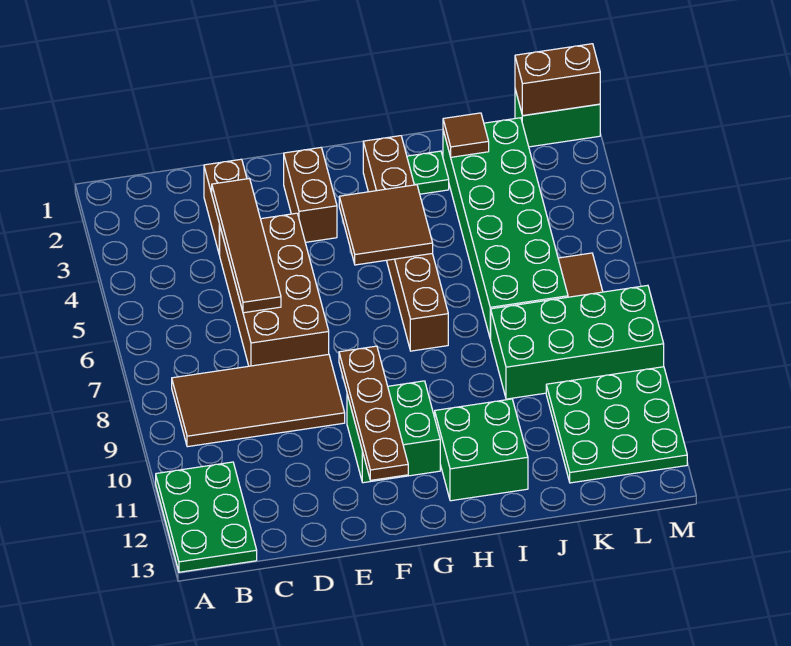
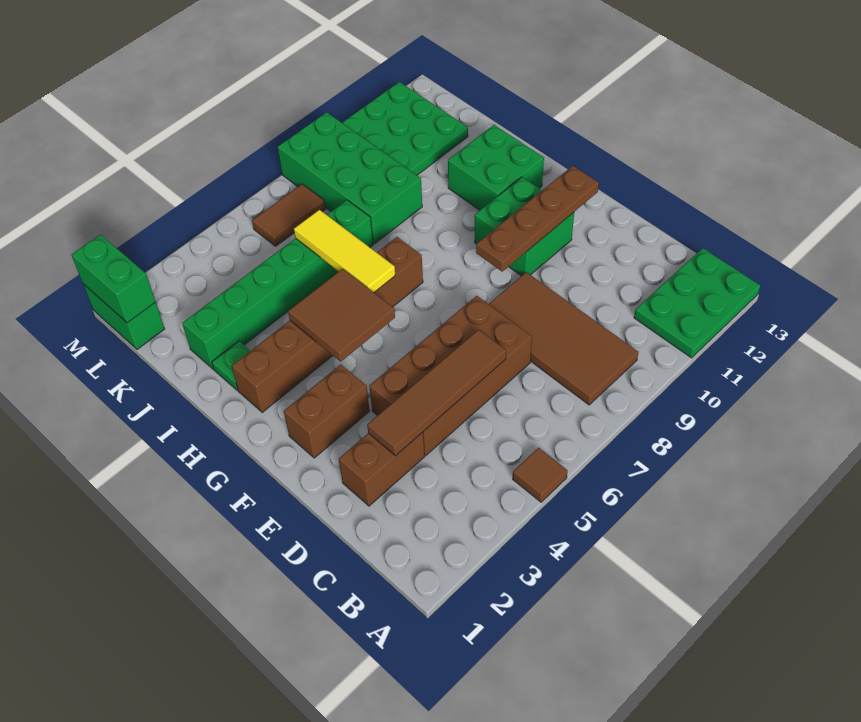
none -> yellow 1x3 tile [294,210,395,292]
green 2x6 brick [443,118,568,339] -> green 1x6 brick [182,200,373,369]
brown 1x1 tile [443,113,489,157] -> brown 1x1 tile moved to [513,448,567,502]
brown 1x2 brick [515,44,600,116] -> green 1x2 brick [72,235,156,323]

